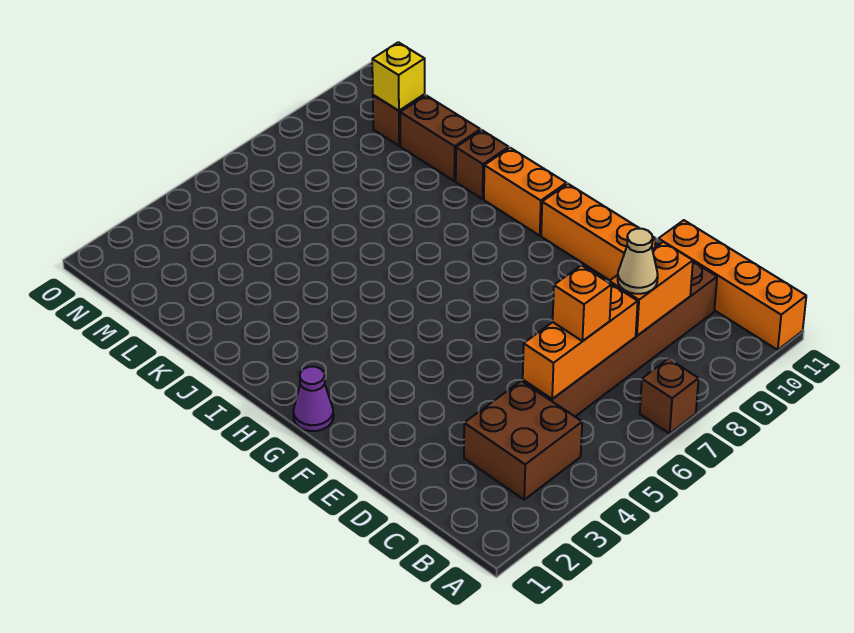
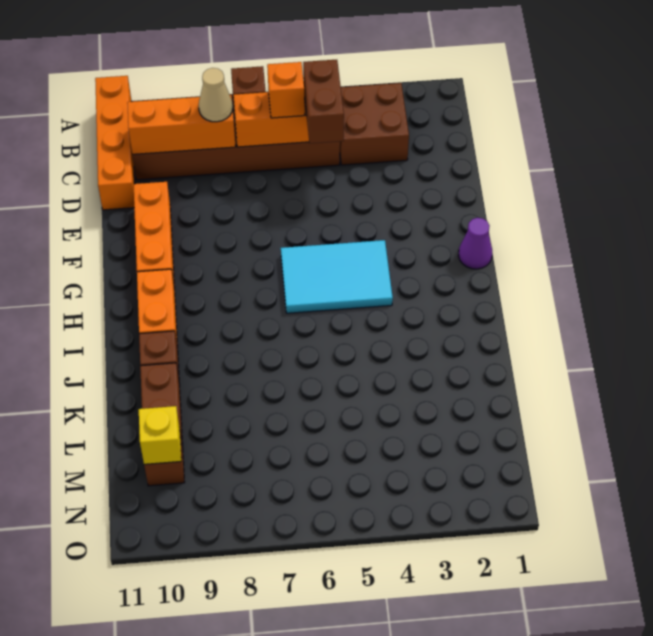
none -> brown 1x2 brick [303,60,344,143]
orange 1x2 brick [609,242,693,336] -> orange 1x3 brick [127,95,236,154]
none -> cyan 2x3 tile [281,240,393,313]

